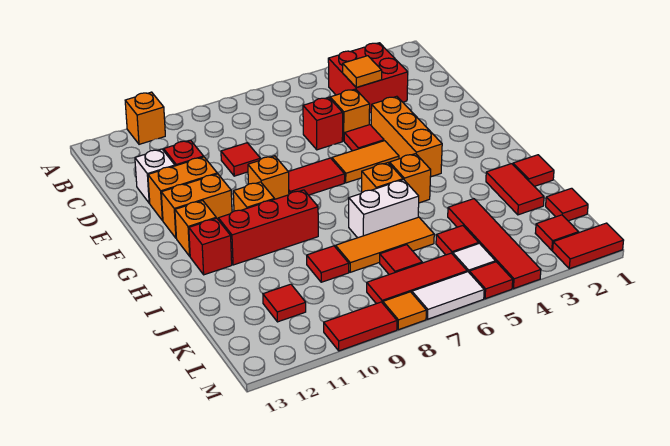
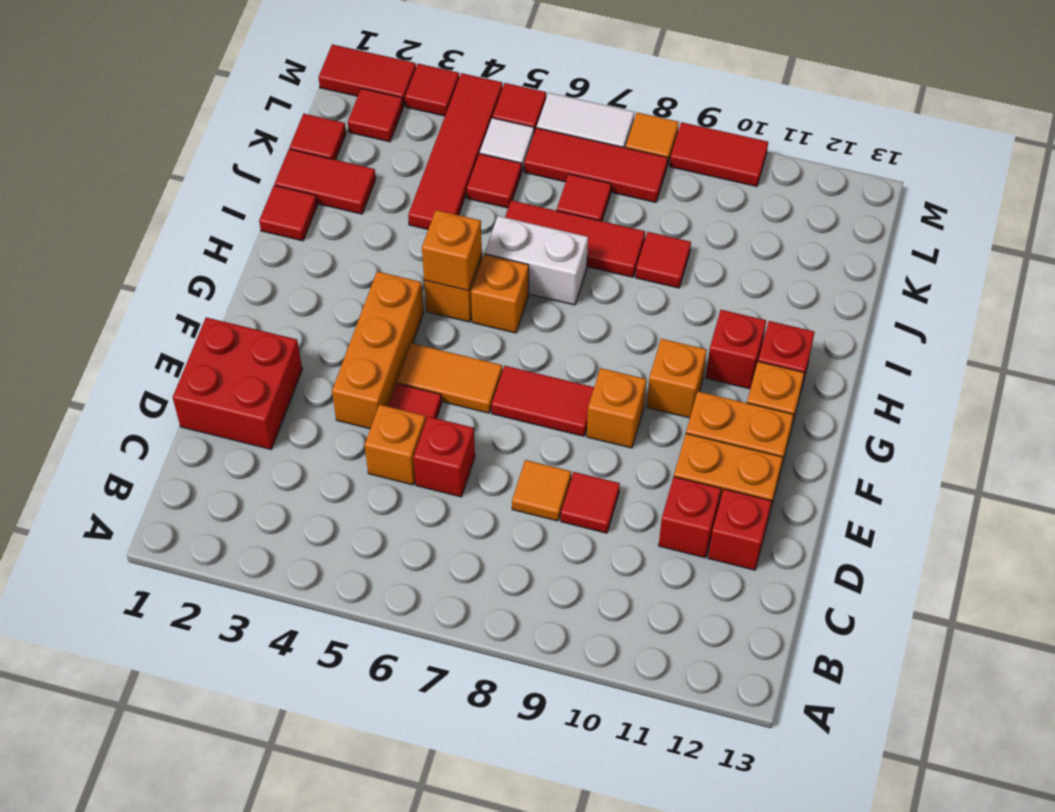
orange 1x1 brick [125,92,165,144] -> orange 1x1 brick moved to [422,210,482,291]
red 2x2 brick [328,43,408,113] -> red 2x2 brick moved to [173,317,302,449]
orange 1x1 tile [343,56,382,87] -> orange 1x1 tile moved to [512,460,571,521]
white 1x1 brick [135,149,175,203] -> red 1x1 brick [708,489,771,570]
red 1x3 brick [218,190,318,265] -> red 1x1 brick [706,310,766,389]
red 1x2 tile [486,164,544,215] -> red 1x2 tile turned to [275,149,376,214]
orange 1x3 tile [336,217,434,272] -> red 1x3 tile [505,200,645,277]
red 1x1 tile [263,284,306,322] -> red 1x1 tile moved to [405,64,459,116]

